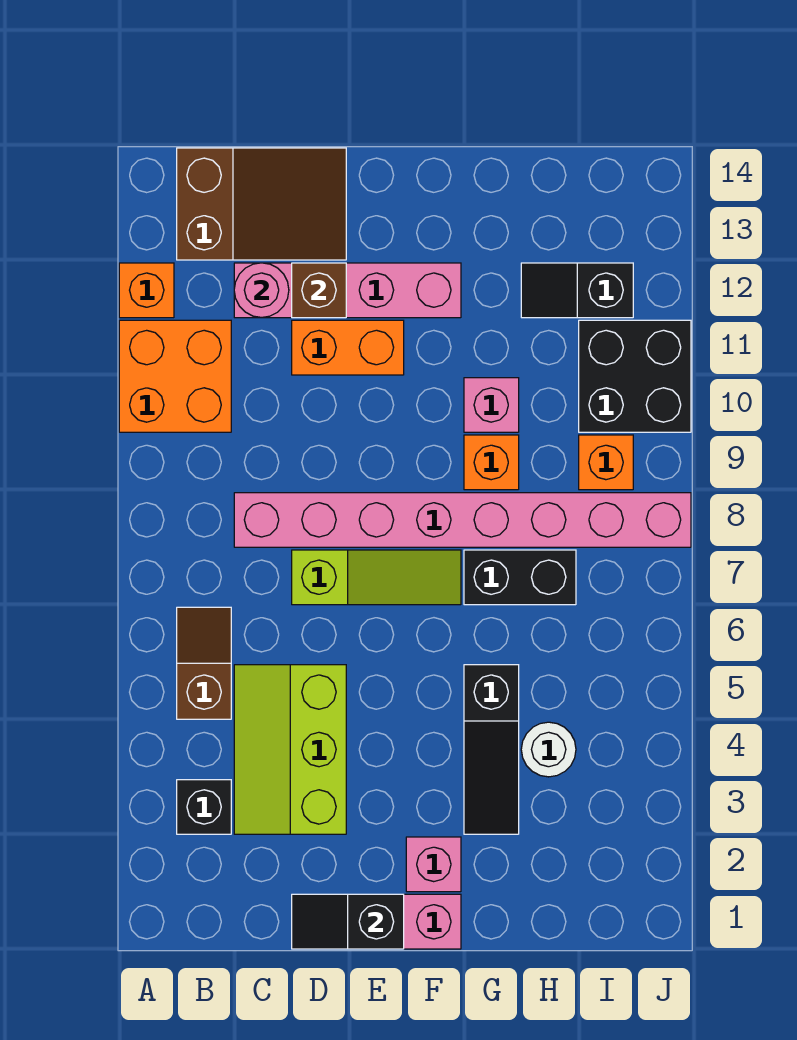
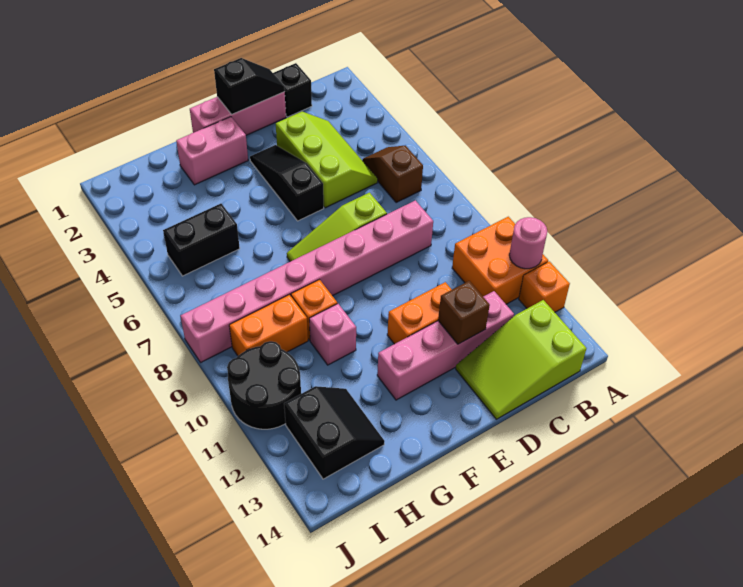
black 1x1 brick [177,780,231,834] -> black 1x1 brick moved to [273,63,312,117]
brown 1x2 slope [177,607,231,719] -> brown 1x2 slope turned to [363,146,423,203]
brown 2x3 slope [177,148,346,260] -> lime 2x3 slope [456,300,586,419]
pink 1x1 round brick [234,263,289,318] -> pink 1x1 round brick moved to [509,217,547,269]
pink 1x1 brick [406,837,461,892] -> pink 1x2 brick [176,117,248,185]
black 1x3 slope [464,665,519,834] -> black 1x3 slope moved to [250,145,324,221]
black 1x2 brick [464,550,576,605] -> black 1x2 brick moved to [163,204,240,276]
white 1x1 round brick [521,722,576,777] -> none
black 1x2 slope [521,263,633,318] -> black 2x2 slope [284,386,385,479]
orange 1x1 brick [579,435,633,490] -> orange 1x2 brick [229,295,308,356]
black 2x2 brick [579,320,691,432] -> black 2x2 round brick [227,341,301,429]

